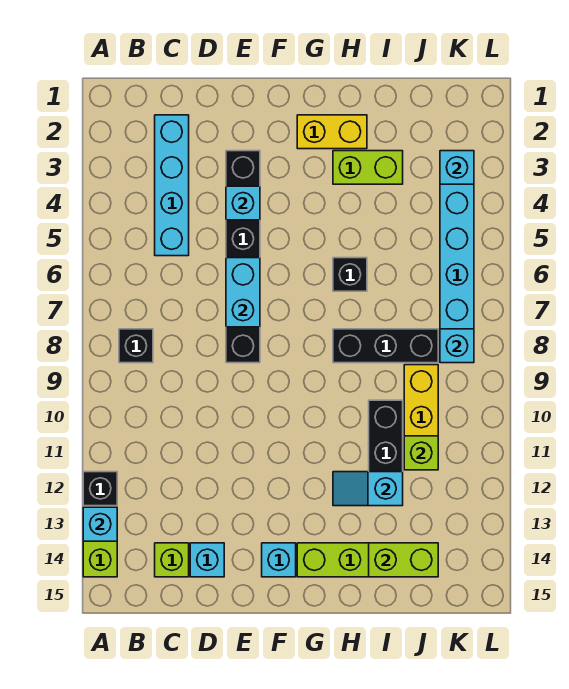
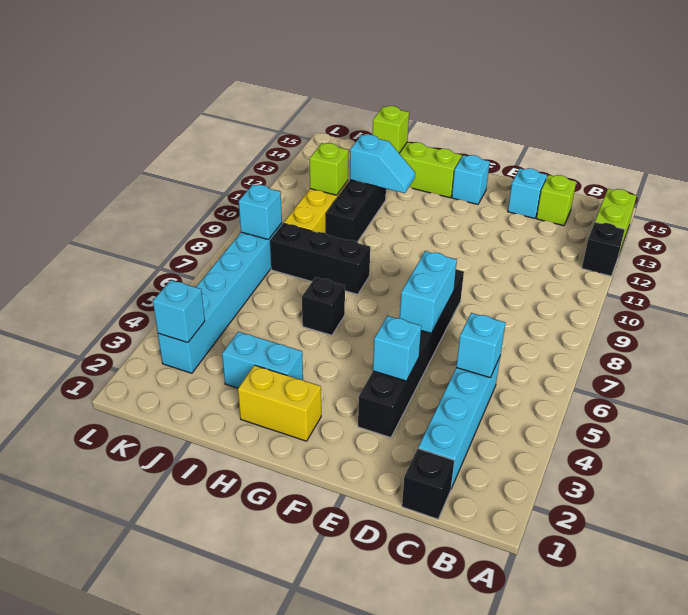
cyan 1x1 brick [83,507,117,541] -> cyan 1x1 brick moved to [456,313,505,378]
black 1x1 brick [119,329,153,363] -> black 1x1 brick moved to [402,449,454,519]
lime 1x2 brick [333,151,403,184] -> cyan 1x2 brick [222,332,303,388]
lime 1x2 brick [369,543,438,577] -> lime 1x1 brick [373,106,409,153]

